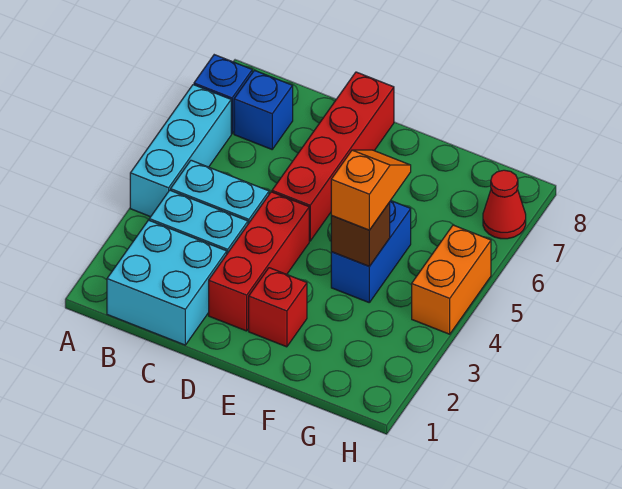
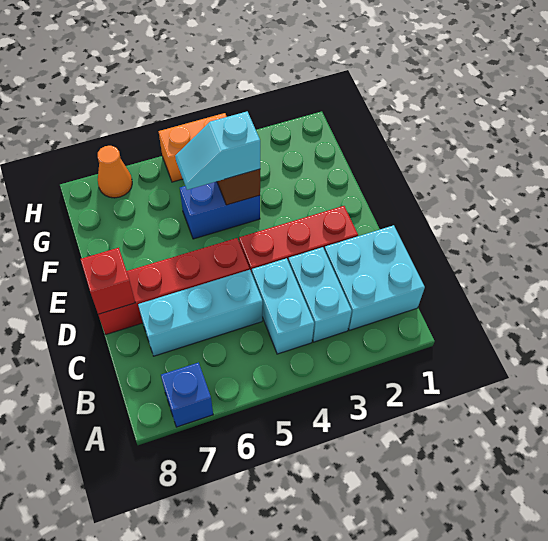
cyan 1x3 brick [130,85,231,217] -> cyan 1x3 brick moved to [138,270,263,356]
blue 1x1 brick [234,70,293,149] -> none
red 1x1 brick [249,268,307,347] -> red 1x1 brick moved to [81,248,135,314]
orange 1x2 slope [331,150,411,230] -> cyan 1x2 slope [175,112,260,190]
red 1x1 cone [483,170,526,239] -> orange 1x1 cone [98,146,132,198]

